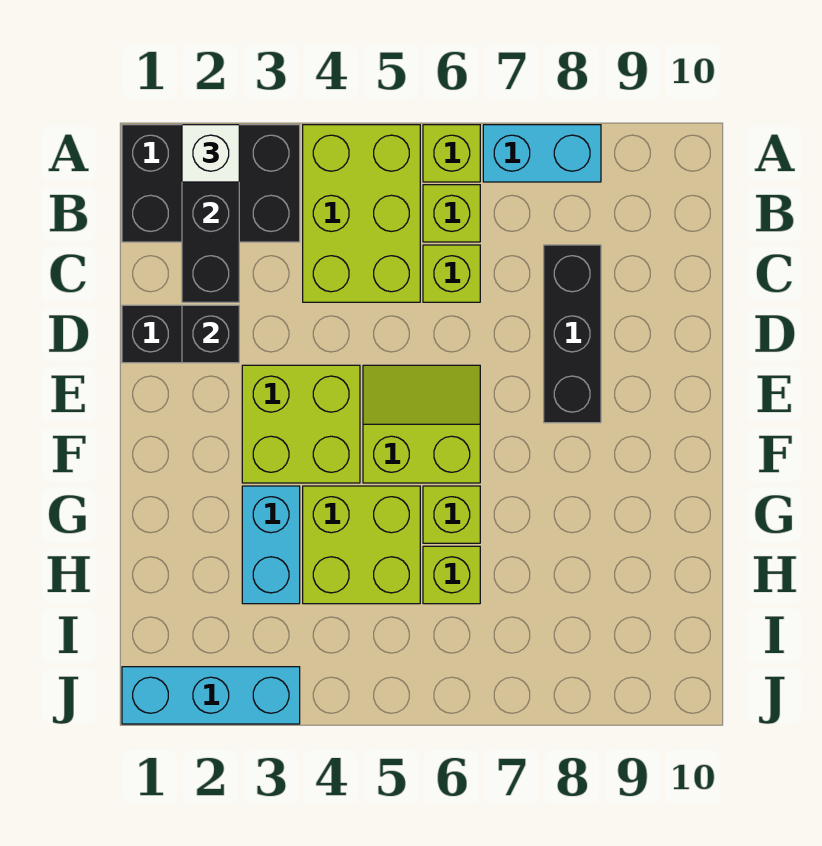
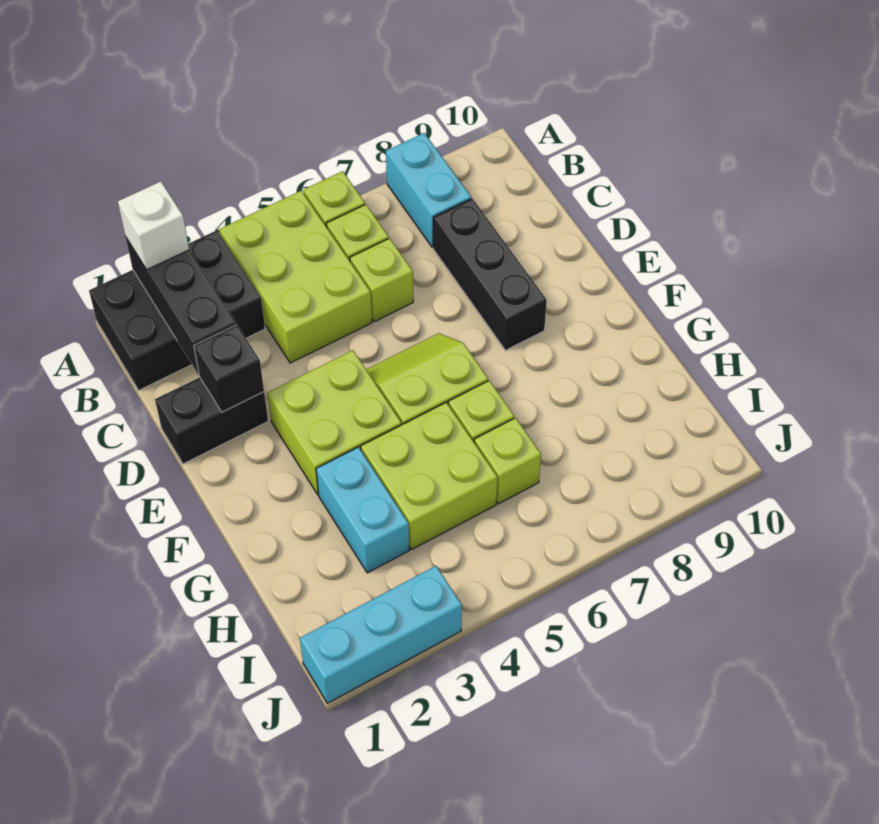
cyan 1x2 brick [483,125,601,182] -> cyan 1x2 brick turned to [386,133,471,248]

